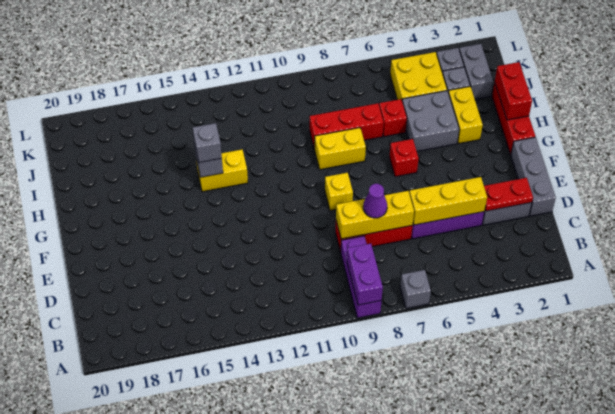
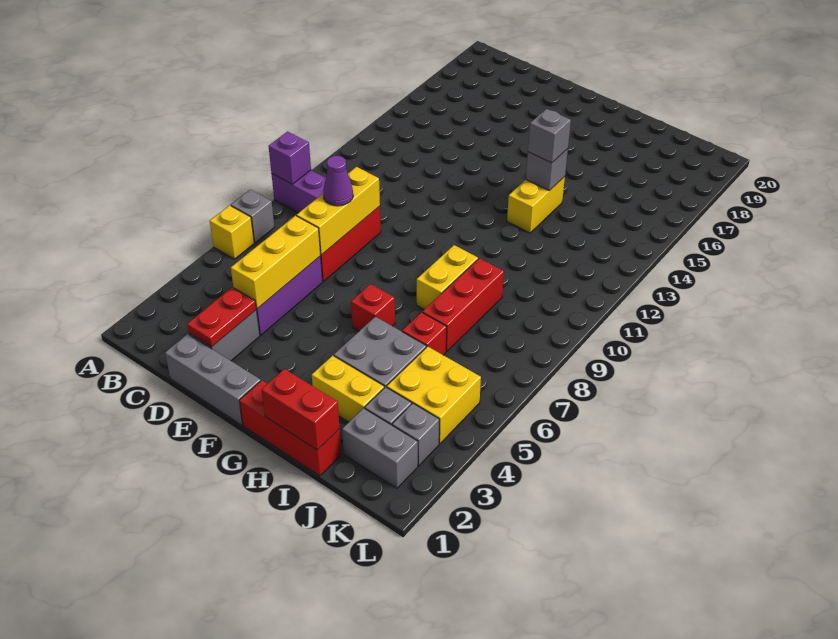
purple 1x2 brick [347,244,383,305] -> purple 1x1 brick [269,132,311,184]
yellow 1x1 brick [325,173,353,211] -> yellow 1x1 brick moved to [210,205,254,259]

